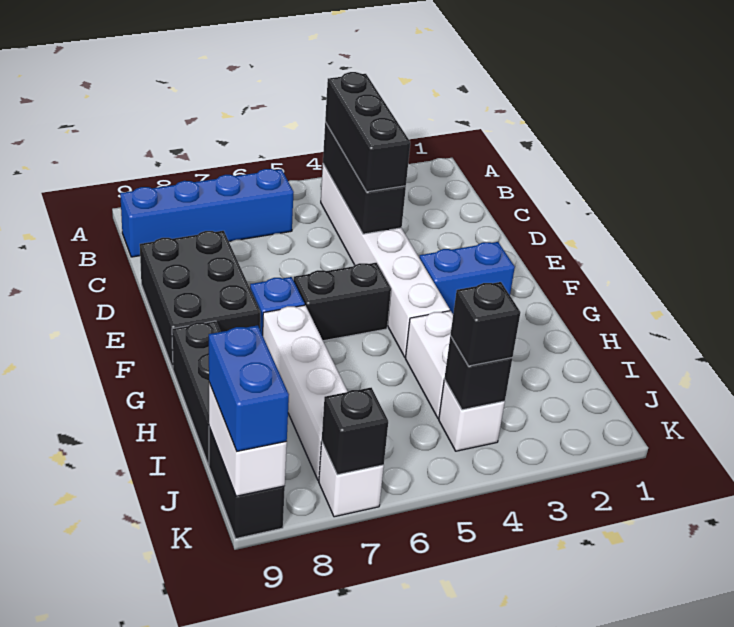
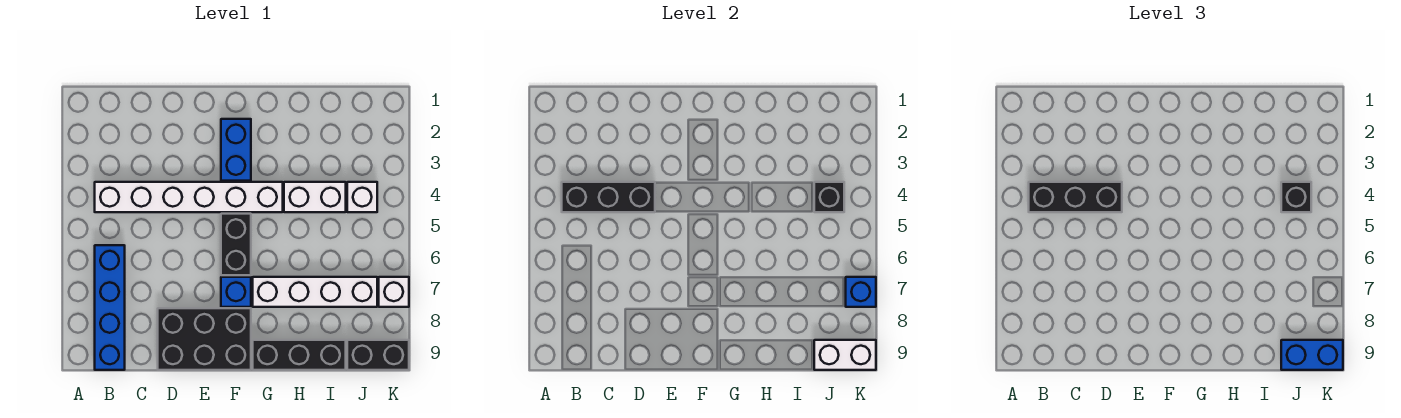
black 1x1 brick [322,388,388,475] -> blue 1x1 brick [846,277,876,307]

